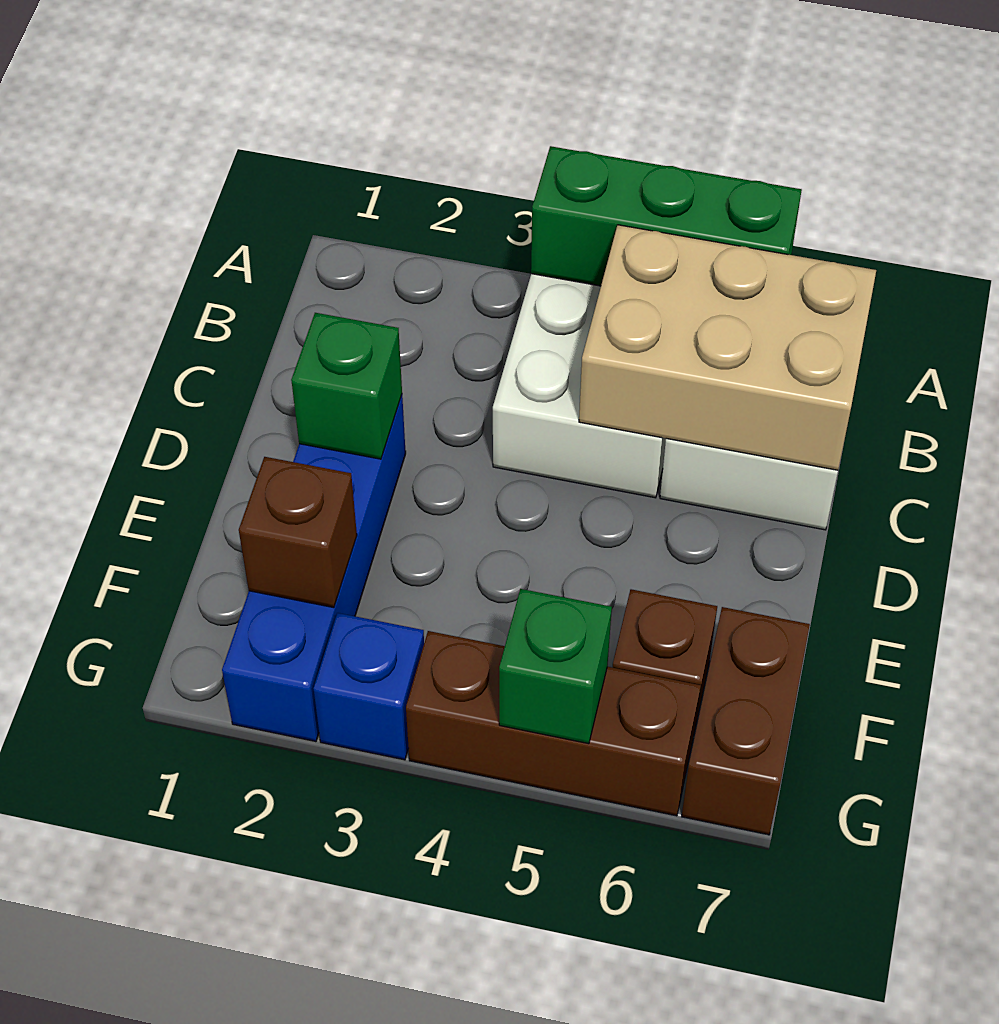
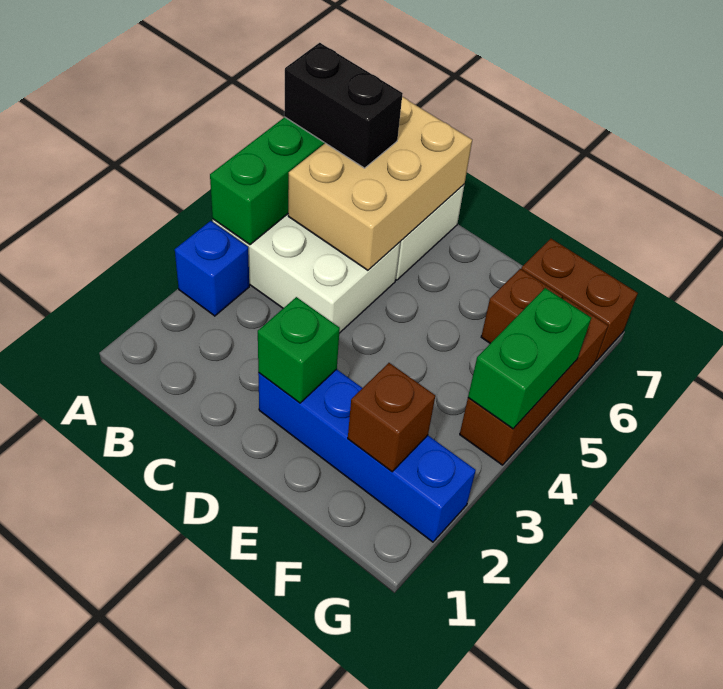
none -> black 1x2 brick [284,43,403,168]
blue 1x1 brick [313,613,424,760] -> blue 1x1 brick moved to [175,221,249,316]
green 1x1 brick [499,589,612,744] -> green 1x2 brick [468,288,591,429]

